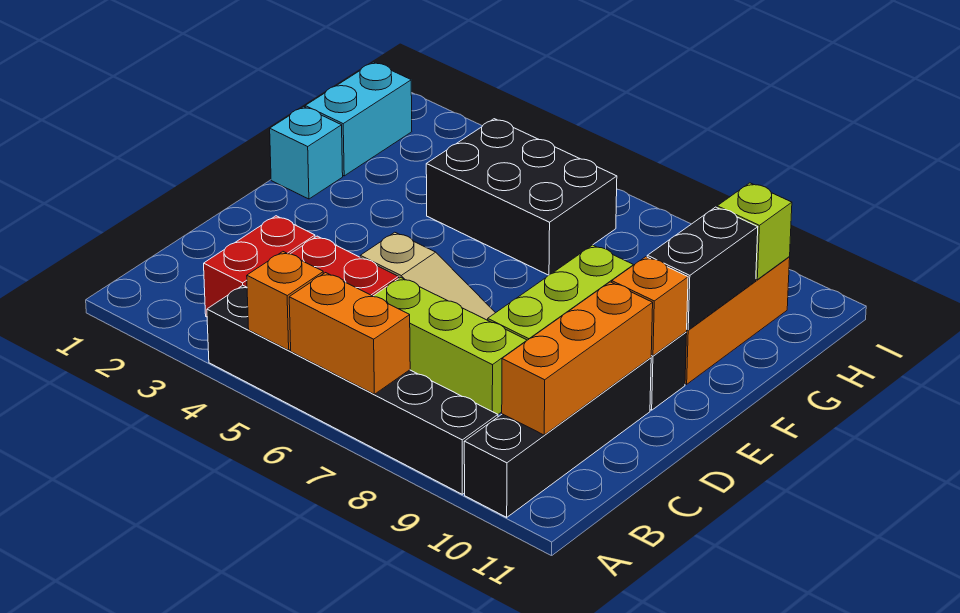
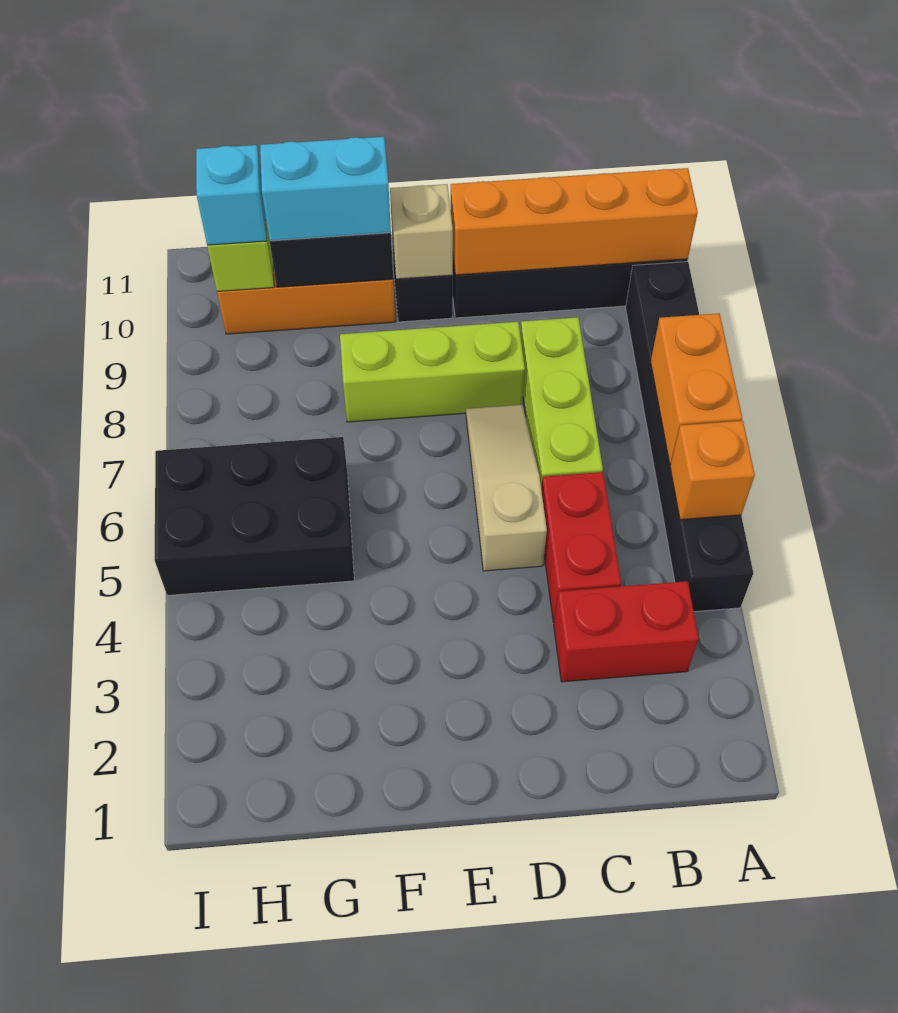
orange 1x3 brick [502,282,653,435] -> orange 1x4 brick [451,168,698,275]
orange 1x1 brick [612,257,688,356] -> tan 1x1 brick [390,184,453,279]
cyan 1x1 brick [270,107,343,199] -> cyan 1x1 brick moved to [196,145,267,245]
cyan 1x2 brick [305,62,412,176] -> cyan 1x2 brick moved to [260,137,391,241]
black 2x3 brick [426,119,617,275] -> black 2x3 brick turned to [155,437,354,596]

